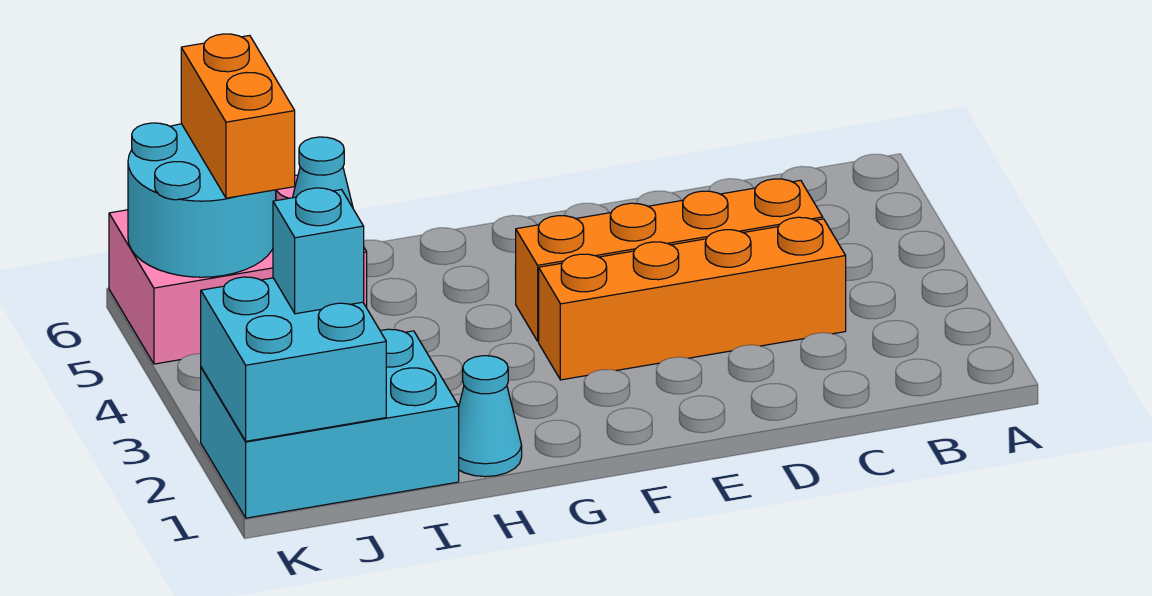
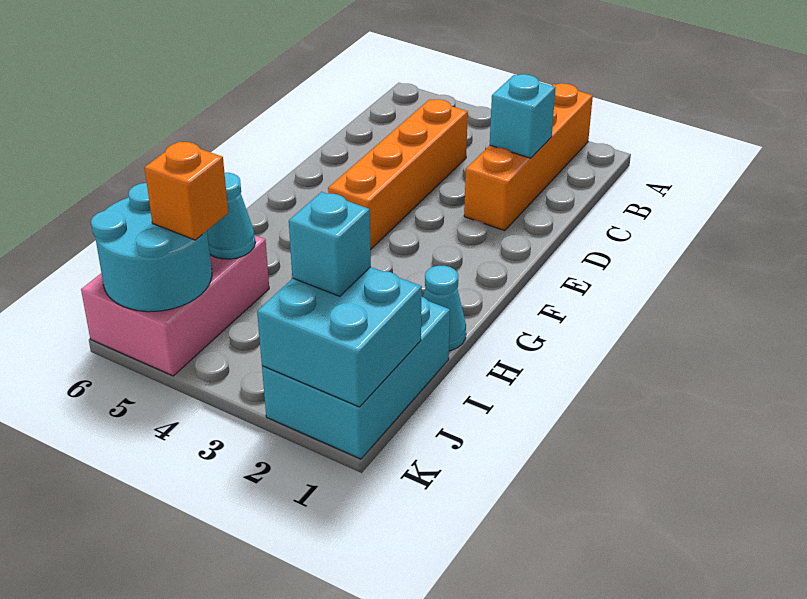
none -> cyan 1x1 brick [490,74,556,158]
orange 1x4 brick [539,217,846,380] -> orange 1x4 brick moved to [464,83,593,231]
orange 1x2 brick [181,34,295,198] -> orange 1x1 brick [145,141,228,240]

